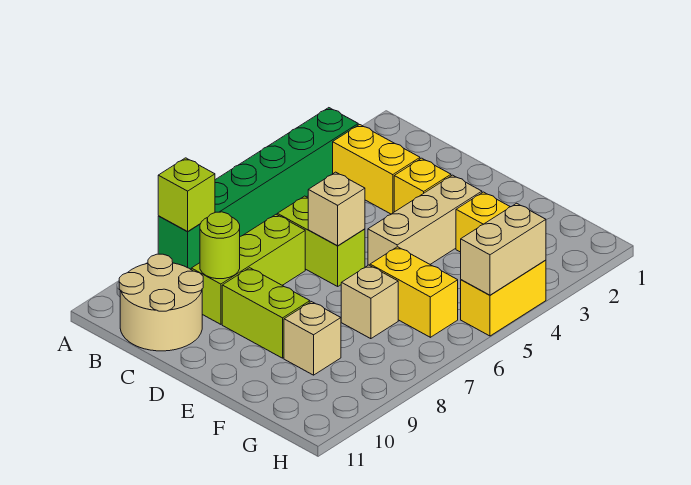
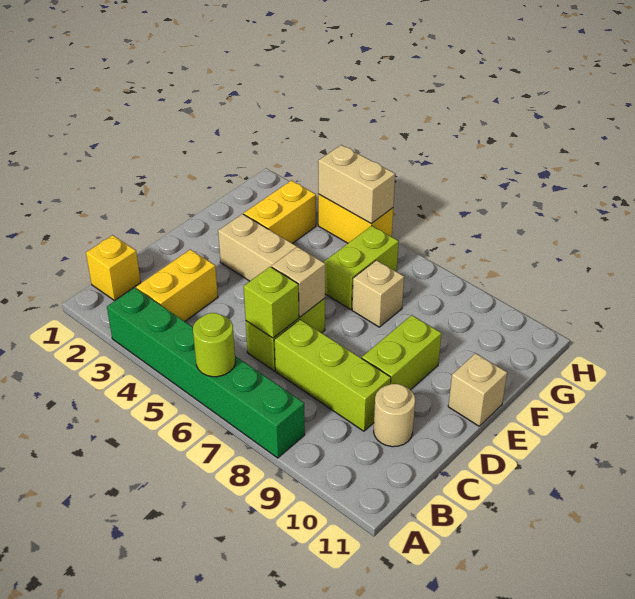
lime 1x1 brick [158,158,215,232] -> lime 1x1 brick moved to [244,267,299,338]
tan 2x2 round brick [119,254,203,351] -> tan 1x1 round brick [374,384,415,447]
lime 1x1 round brick [200,212,240,279] -> lime 1x1 round brick moved to [193,313,235,377]
yellow 1x1 brick [394,158,451,212] -> yellow 1x1 brick moved to [86,235,141,300]
yellow 1x2 brick [370,247,458,337] -> lime 1x2 brick [324,226,399,309]
tan 1x1 brick [284,302,341,375] -> tan 1x1 brick moved to [448,353,507,426]

